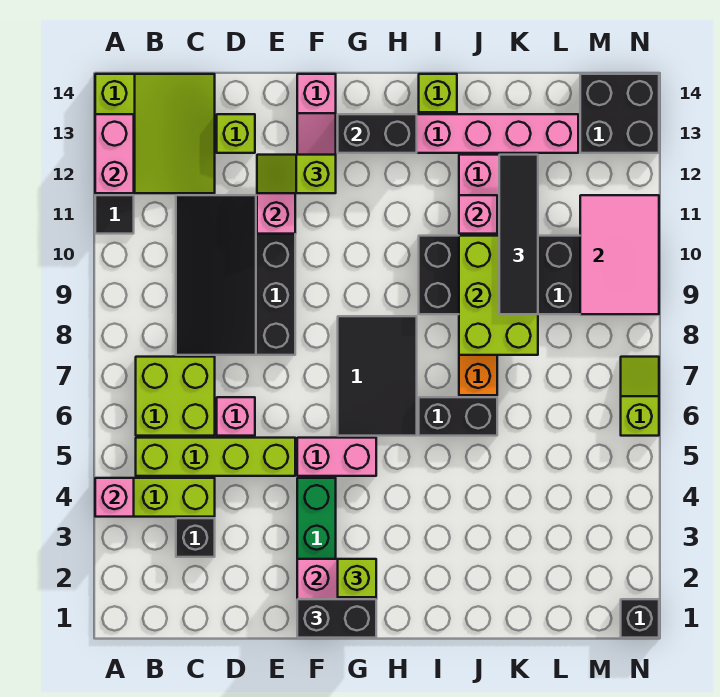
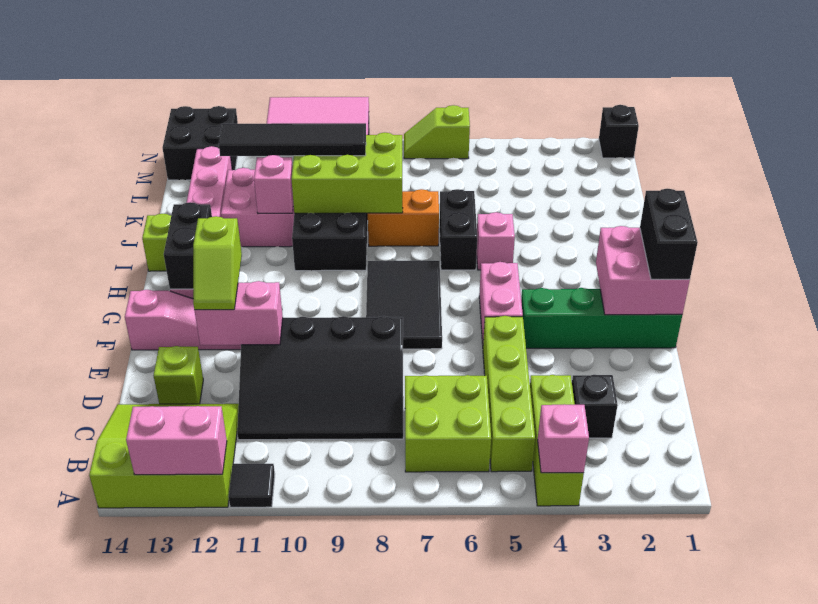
pink 1x1 brick [217,397,255,436] -> pink 1x1 brick moved to [477,212,515,270]
lime 1x1 brick [338,559,376,597] -> none
black 2x3 tile [338,316,417,436] -> black 2x3 tile turned to [366,261,442,349]

